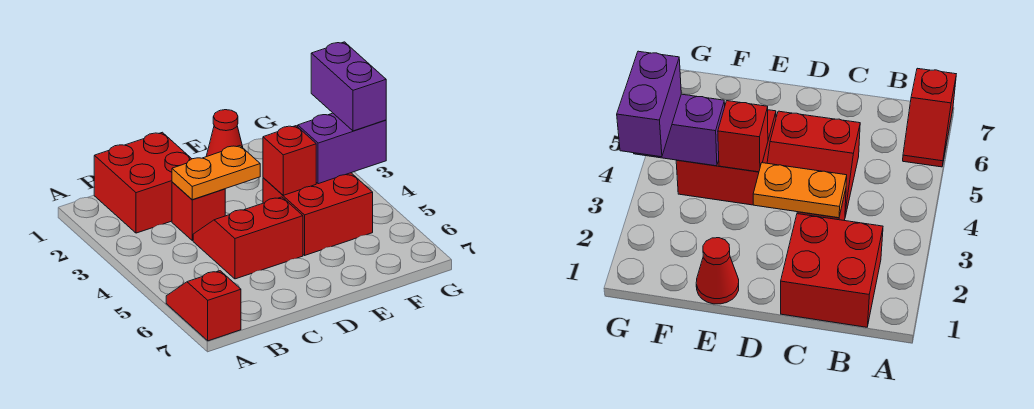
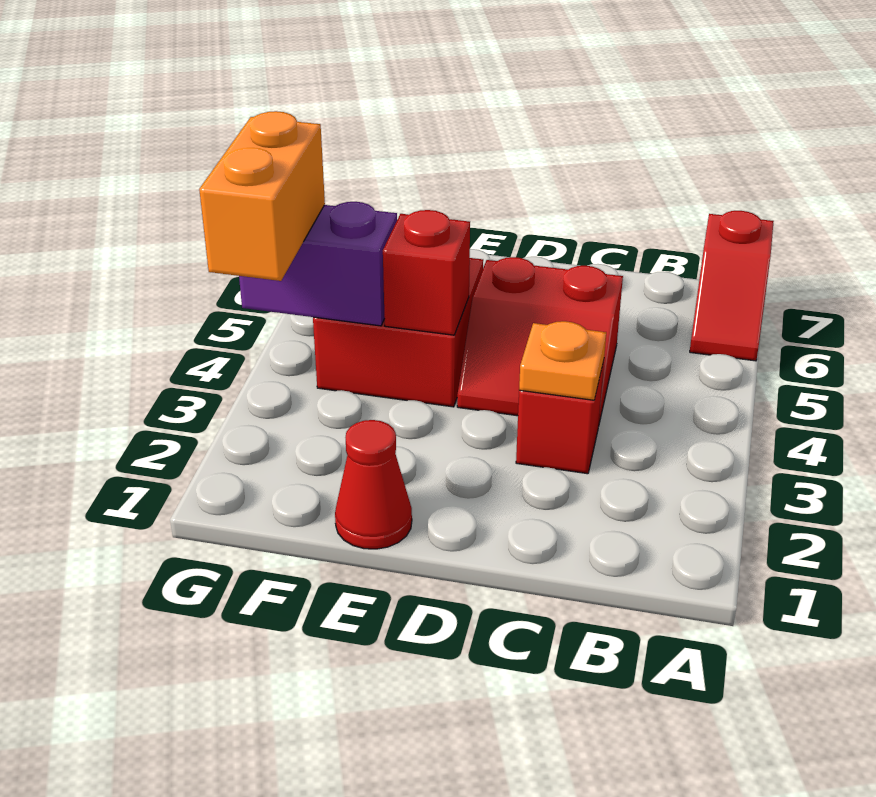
red 2x2 brick [94,132,191,233] -> none
orange 1x2 plate [172,146,260,200] -> orange 1x1 plate [519,321,606,400]
purple 1x2 brick [311,42,386,131] -> orange 1x2 brick [199,111,325,281]

